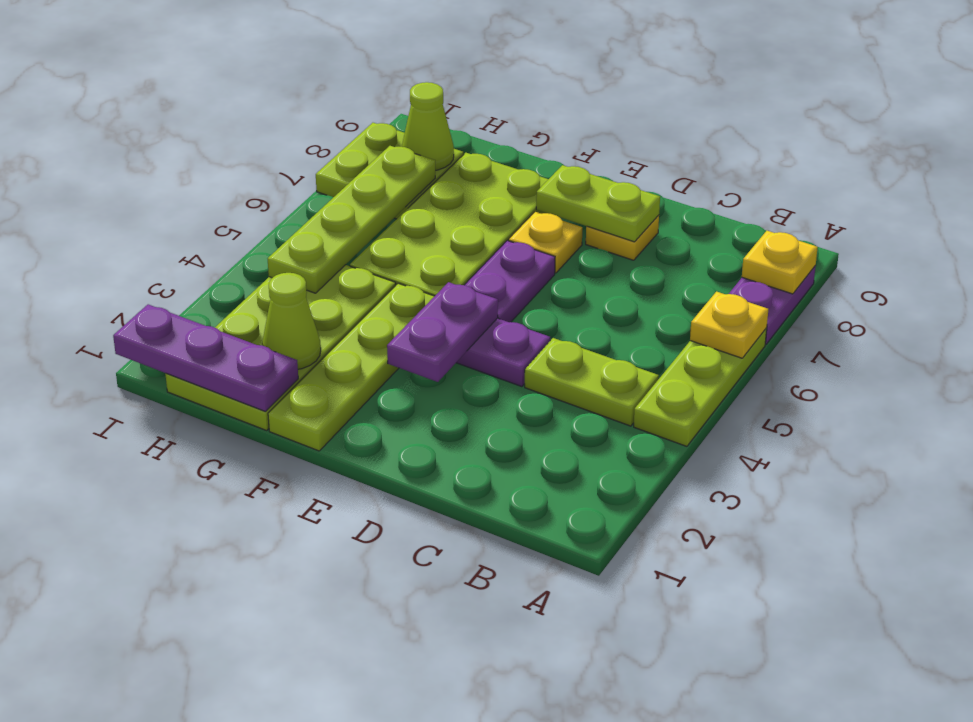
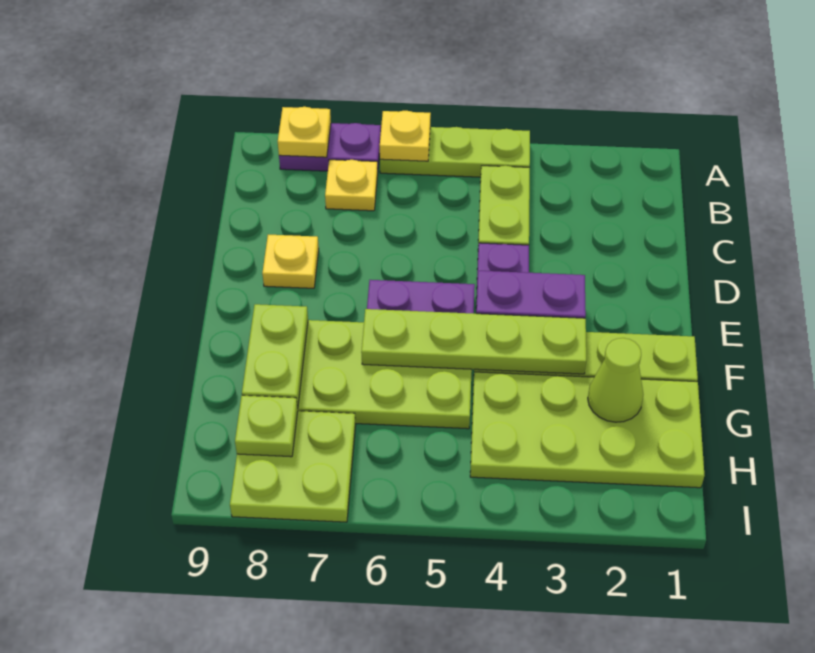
lime 1x2 plate [536,165,660,242] -> lime 1x2 plate moved to [242,304,308,408]
yellow 1x1 plate [508,212,582,273] -> yellow 1x1 plate moved to [325,160,378,211]
purple 1x3 plate [113,304,298,411] -> none
lime 1x4 plate [268,146,435,293] -> lime 1x4 plate moved to [361,309,586,374]
lime 1x1 cone [402,82,454,170] -> lime 1x1 plate [235,395,298,457]

